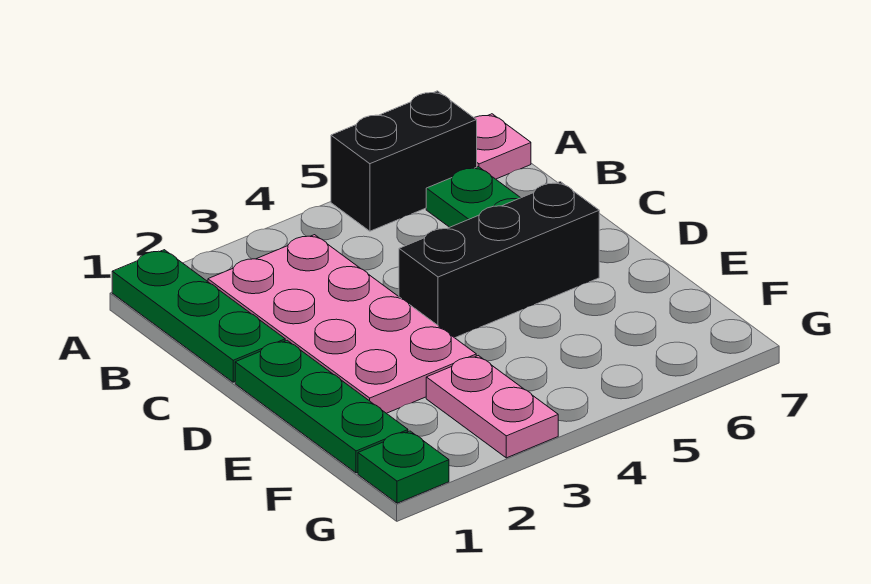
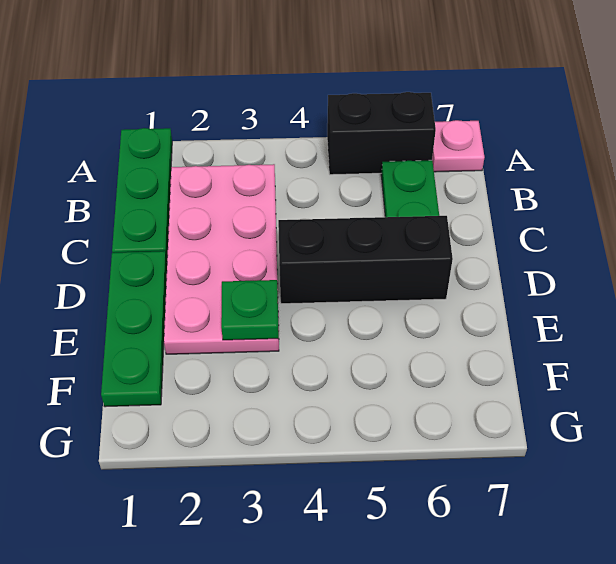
pink 1x2 plate [426,356,558,458] -> none
green 1x1 plate [358,431,449,503] -> green 1x1 plate moved to [221,280,279,340]

